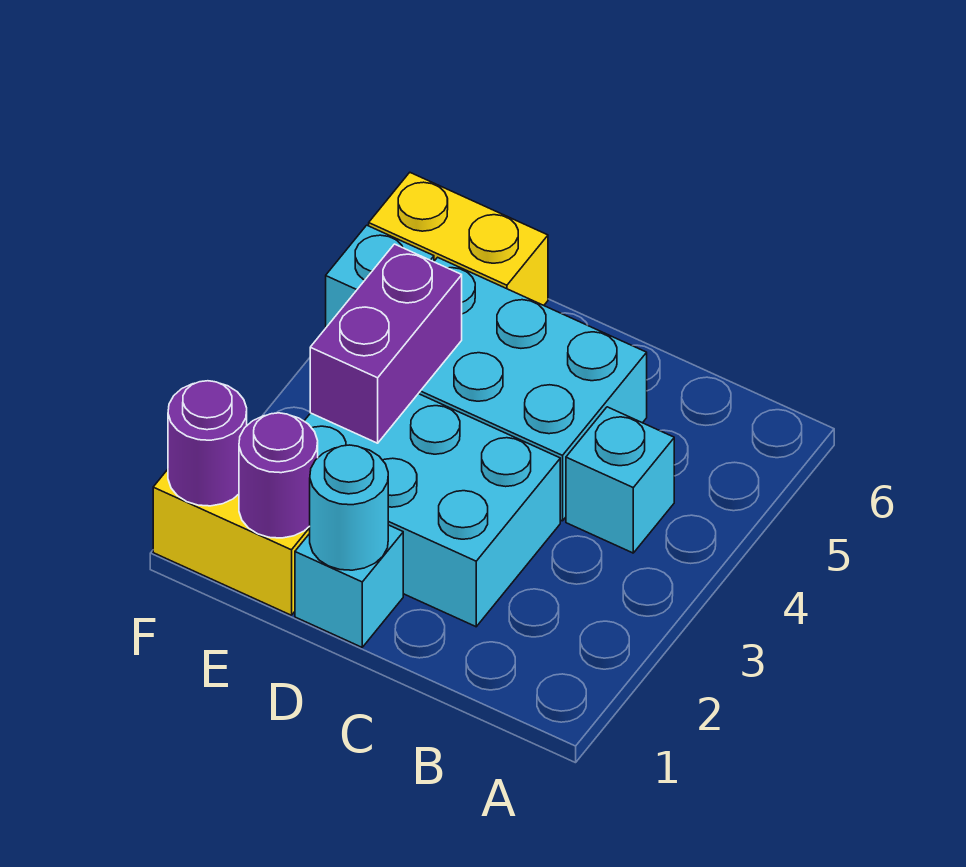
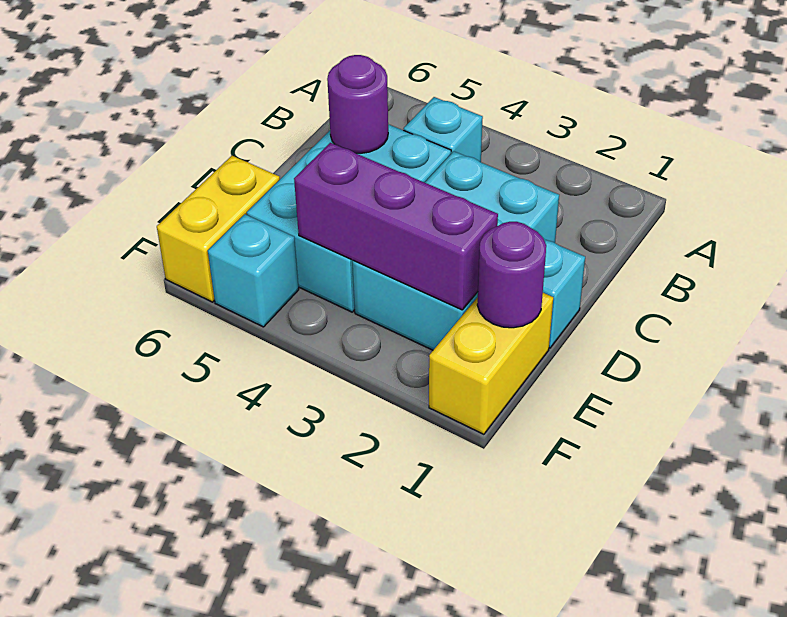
cyan 1x1 round brick [310,445,388,570] -> none
purple 1x2 brick [310,244,462,443] -> purple 1x3 brick [294,143,498,310]
purple 1x1 round brick [168,381,247,506] -> purple 1x1 round brick moved to [327,55,388,153]

